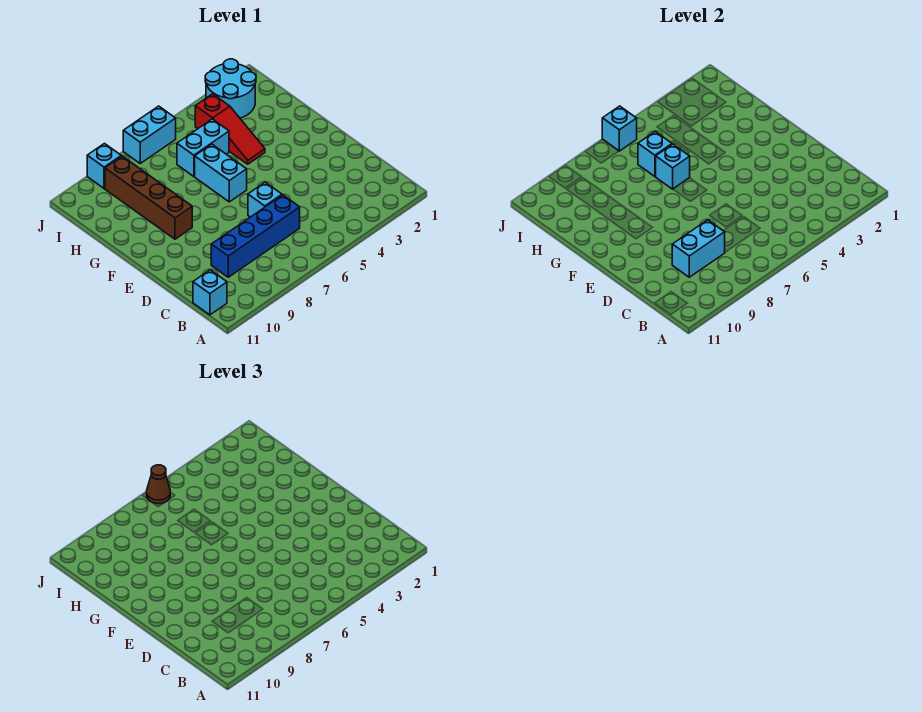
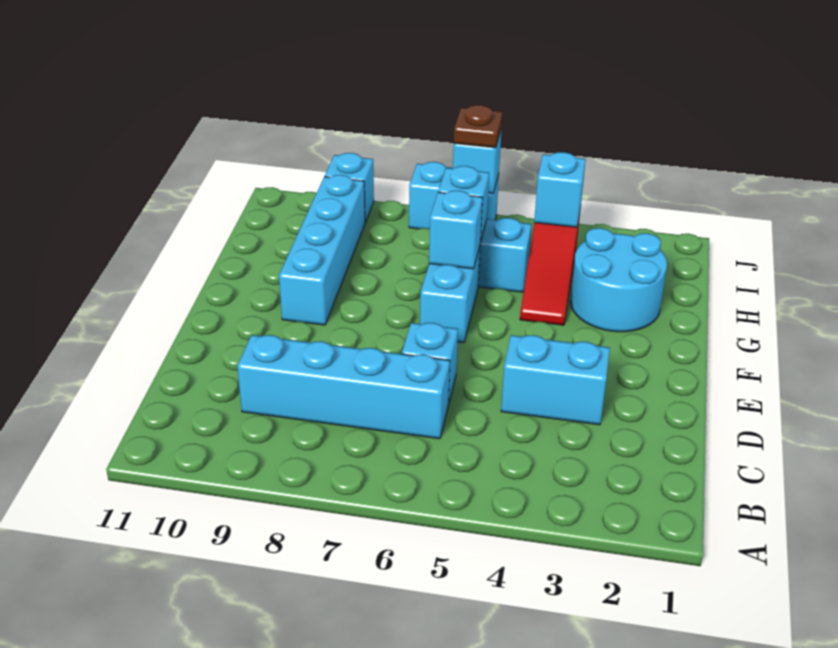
cyan 1x1 brick [193,270,227,315] -> cyan 1x1 brick moved to [534,152,586,227]
blue 1x4 brick [211,195,300,277] -> cyan 1x4 brick [237,335,450,439]
cyan 1x2 brick [672,220,725,277] -> cyan 1x2 brick moved to [501,335,610,425]
brown 1x4 brick [105,156,192,239] -> cyan 1x4 brick [279,175,365,325]
cyan 2x2 round brick [205,59,256,118] -> cyan 2x2 round brick moved to [570,228,667,332]
brown 1x1 cone [147,465,170,504] -> brown 1x1 plate [454,105,502,148]

